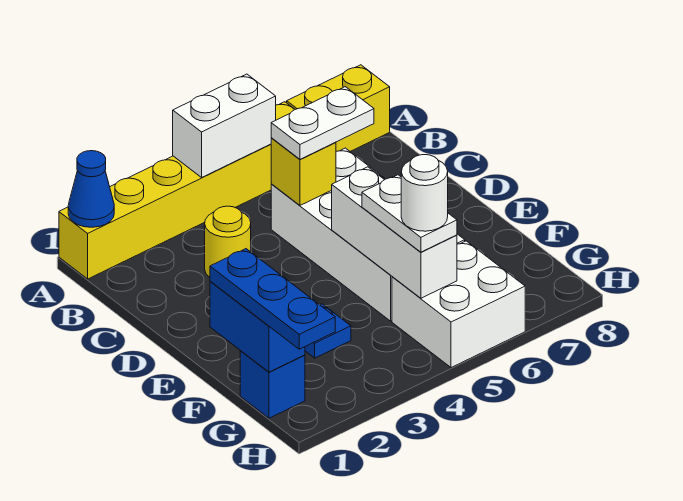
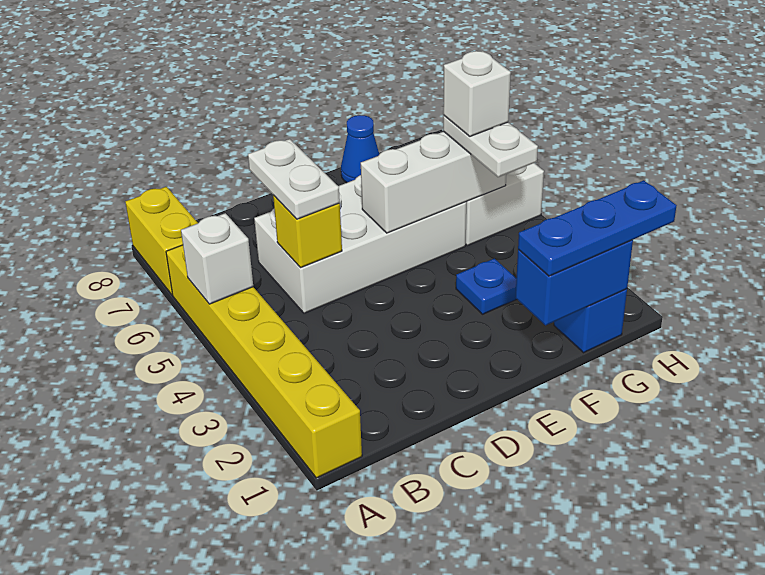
blue 1x1 cone [68,151,114,227] -> blue 1x1 cone moved to [341,115,379,183]
white 1x2 brick [173,74,276,177] -> white 1x1 brick [181,213,253,304]
yellow 1x1 round brick [205,206,251,277] -> none
white 1x2 plate [362,175,457,252] -> white 1x2 plate turned to [443,116,538,177]
white 1x1 round brick [401,155,448,231] -> white 1x1 brick [443,51,511,136]

